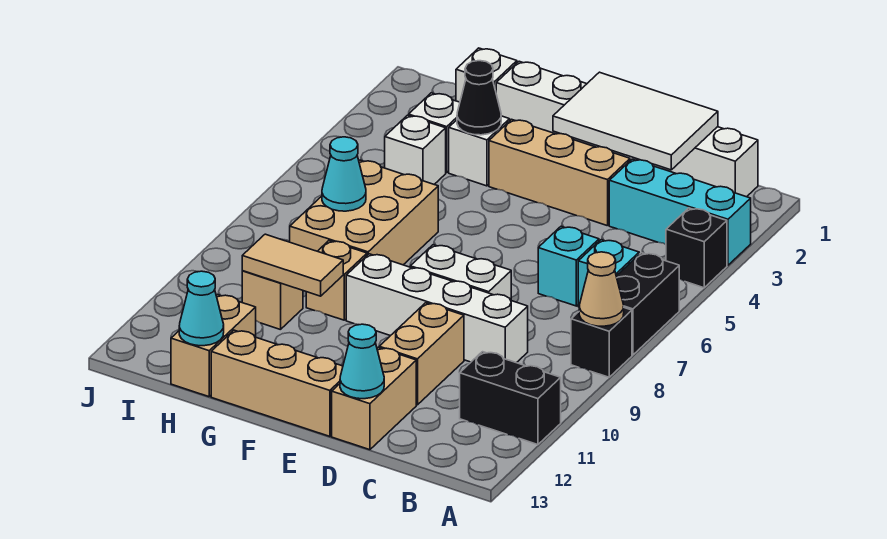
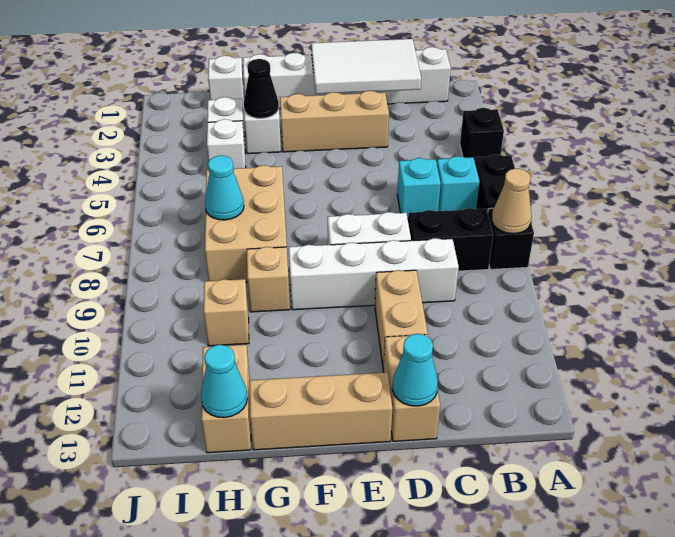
cyan 1x3 brick [609,159,751,265] -> none
black 1x2 brick [460,352,561,445] -> black 1x2 brick moved to [408,208,493,271]
tan 1x2 tile [242,234,343,296] -> none

